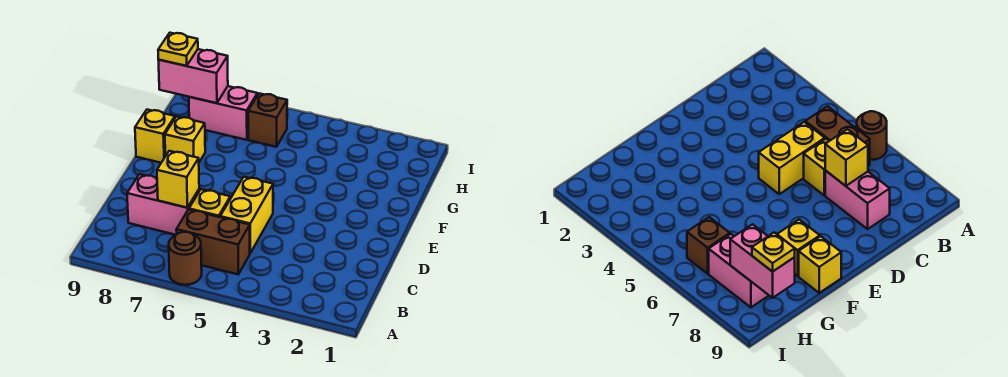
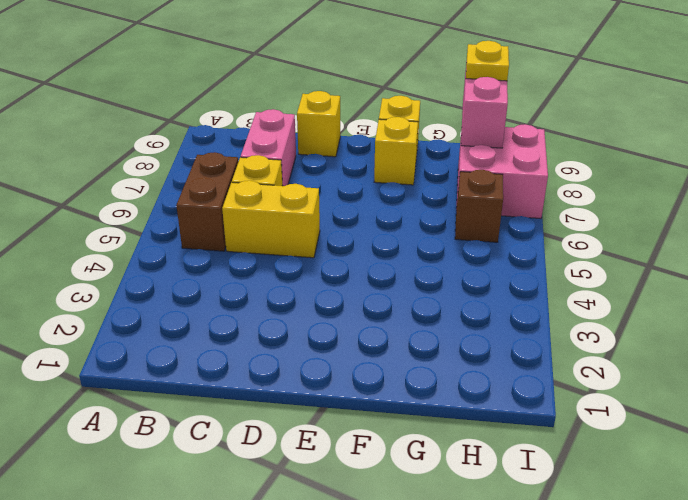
brown 1x1 round brick [169,232,202,285] -> none
yellow 1x1 brick [157,151,199,208] -> yellow 1x1 brick moved to [297,91,340,157]
pink 1x2 brick [189,86,257,140] -> pink 2x2 brick [456,124,548,219]

